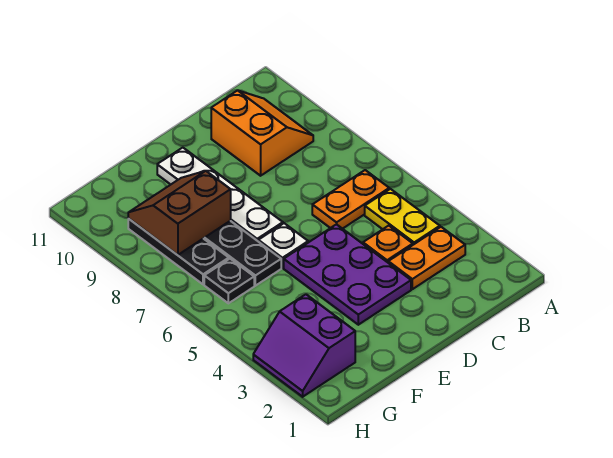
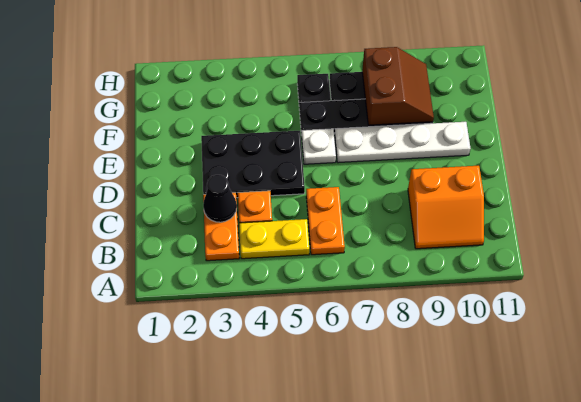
none -> black 1x1 cone [203,175,237,222]
purple 2x3 plate [284,224,411,325] -> black 2x3 plate [201,131,305,198]
purple 2x2 slope [253,294,355,397] -> none

